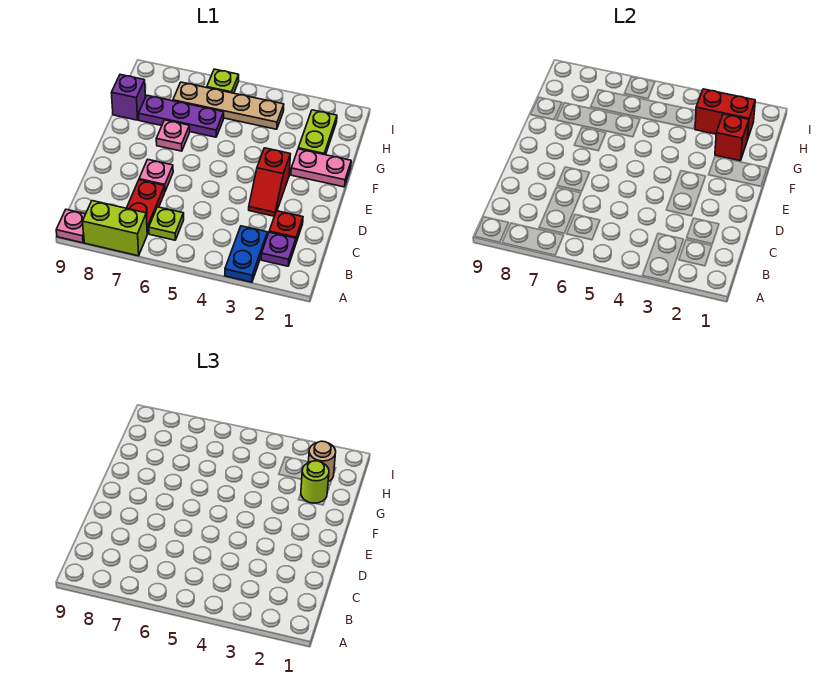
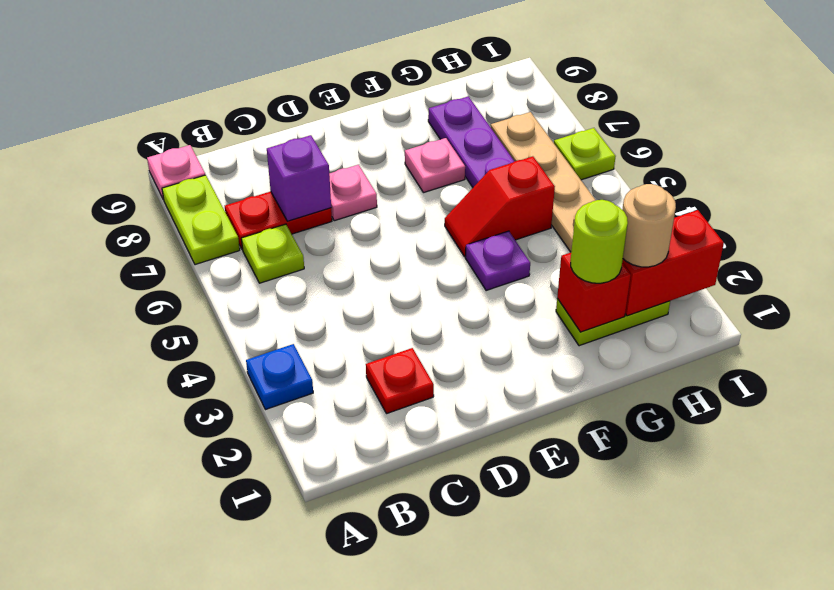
blue 1x2 plate [225,226,268,282] -> blue 1x1 plate [246,344,313,410]
lime 1x2 brick [83,201,147,256] -> lime 1x2 plate [162,175,240,265]
purple 1x1 plate [261,232,296,266] -> purple 1x1 plate moved to [465,231,530,291]
red 1x2 slope [249,148,290,216] -> red 1x2 slope moved to [445,156,555,257]
pink 1x2 plate [291,149,351,187] -> none
purple 1x1 brick [111,75,145,120] -> purple 1x1 brick moved to [267,135,331,221]
red 1x2 brick [695,89,755,140] -> red 1x2 brick turned to [622,210,724,316]

